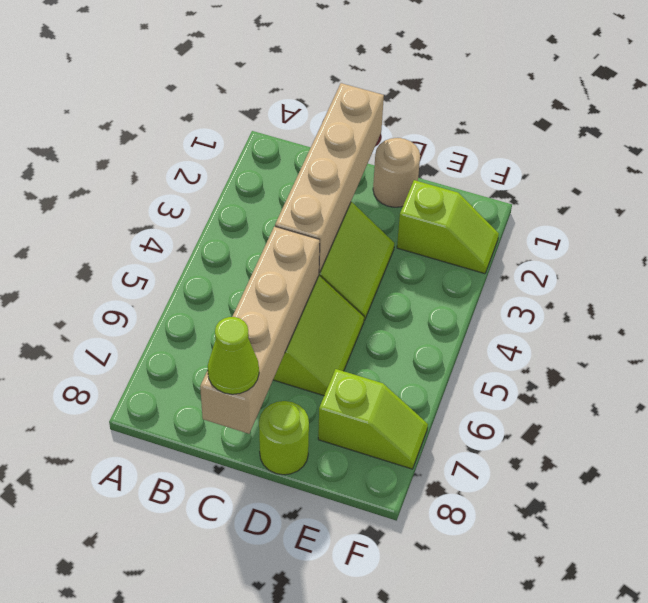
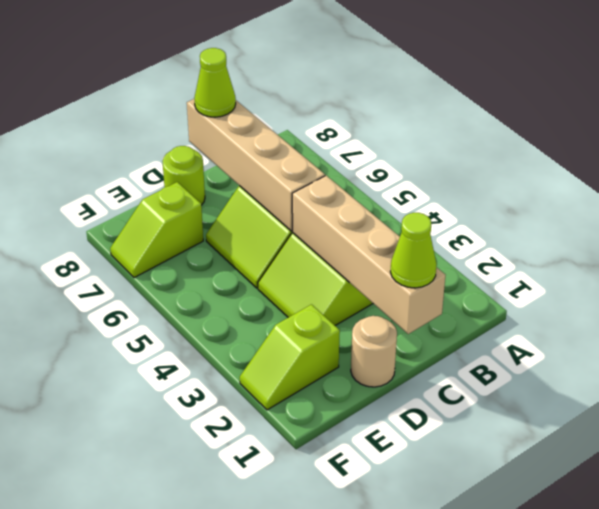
none -> lime 1x1 cone [390,213,437,288]

